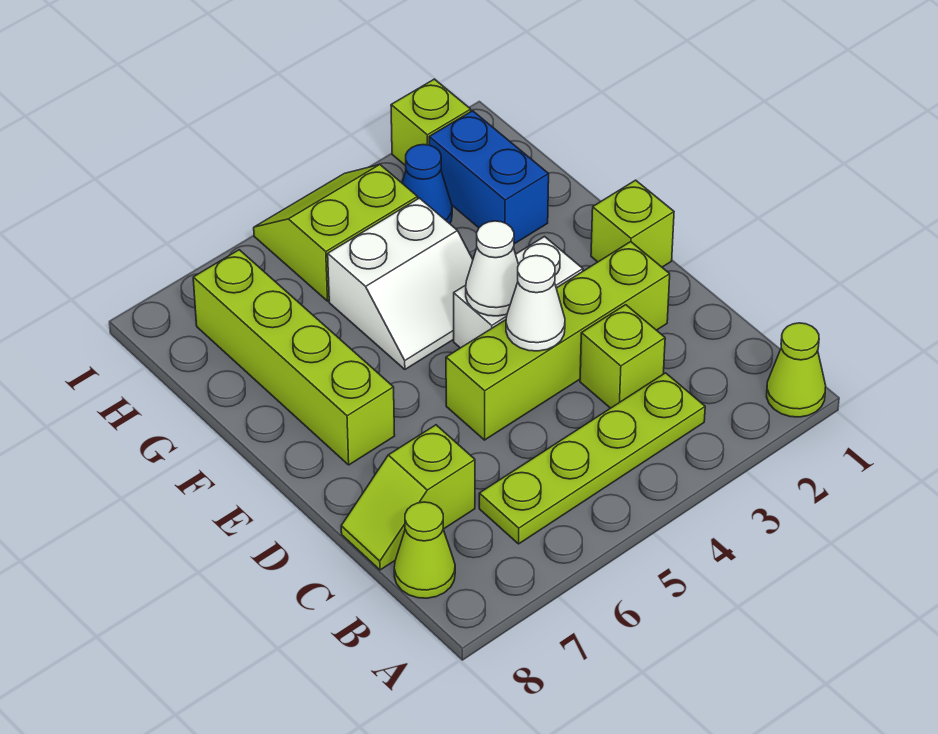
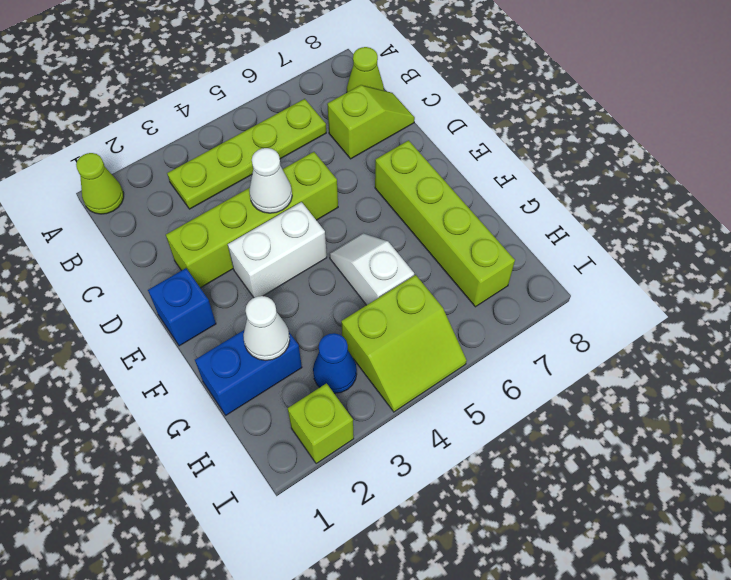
lime 1x1 brick [580,305,665,408] -> none
lime 1x1 brick [591,180,674,267] -> blue 1x1 brick [148,268,216,346]
white 1x1 cone [466,221,519,316] -> white 1x1 cone moved to [243,296,290,360]
white 2x2 slope [328,198,473,369] -> white 1x2 slope [329,233,414,305]
blue 1x2 brick [429,111,549,244] -> blue 1x2 brick turned to [195,330,302,415]

